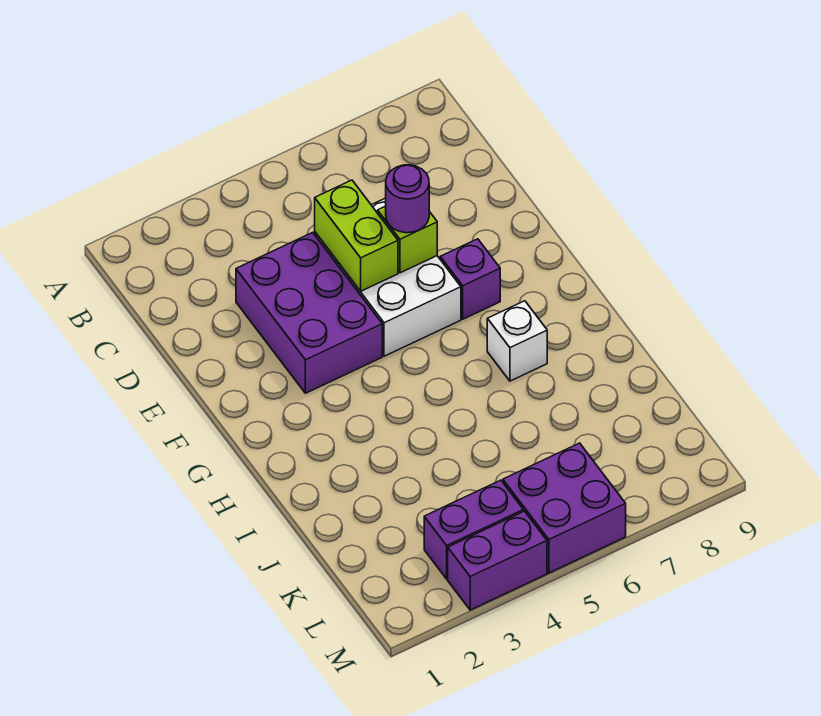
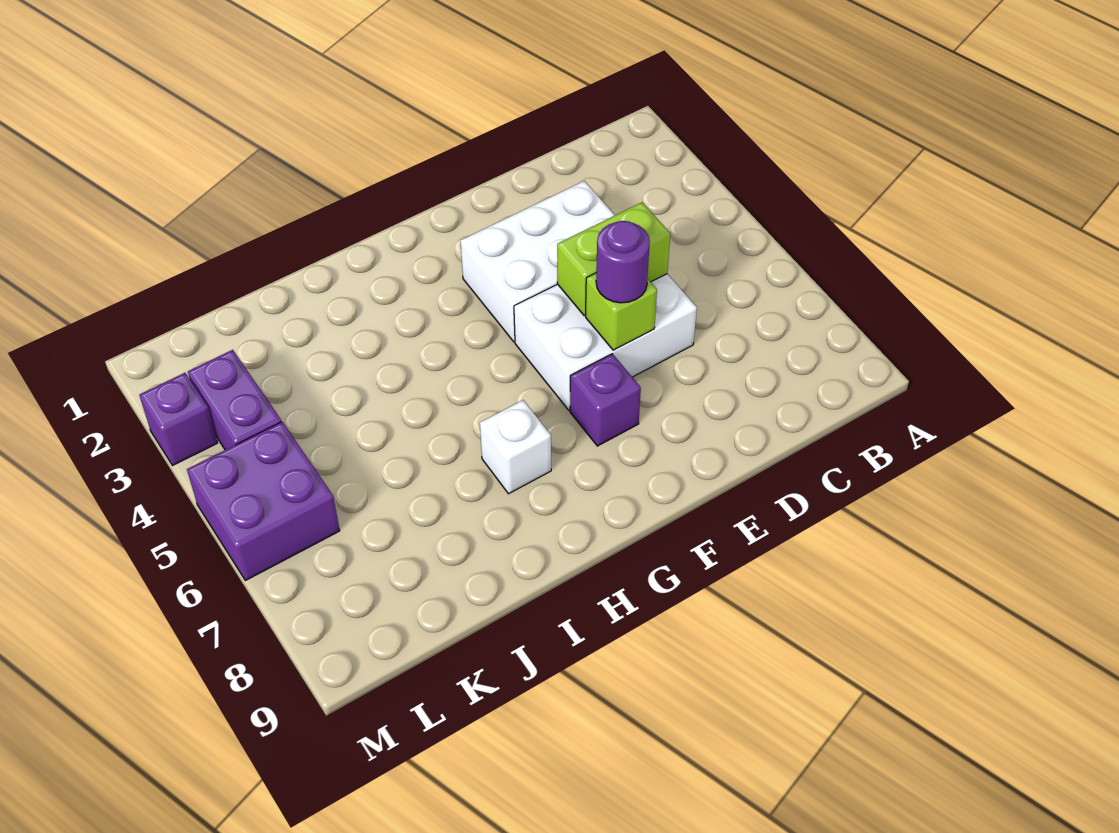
purple 2x3 brick [236,232,382,393] -> white 2x3 brick [460,181,615,342]
purple 1x2 brick [448,511,547,610] -> purple 1x1 brick [140,373,217,466]

